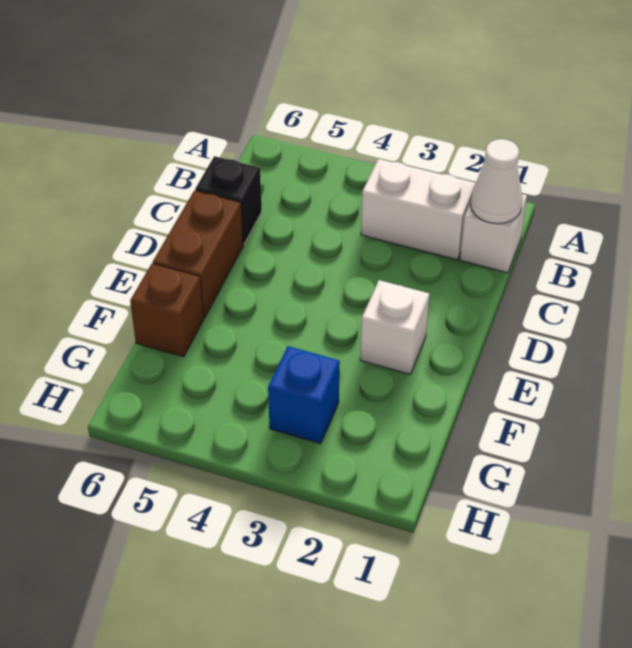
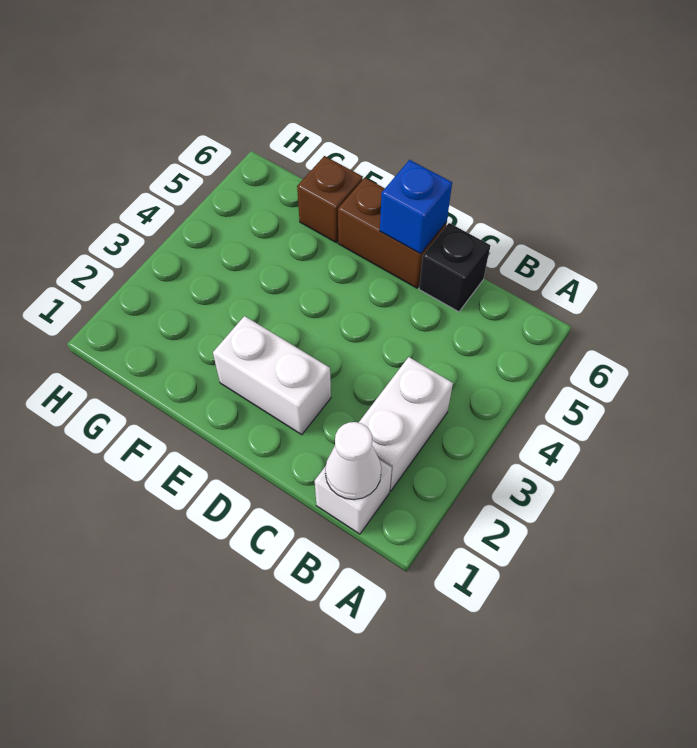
white 1x1 brick [360,280,429,374] -> white 1x2 brick [213,316,331,435]
blue 1x1 brick [268,346,340,443] -> blue 1x1 brick moved to [380,160,452,254]

